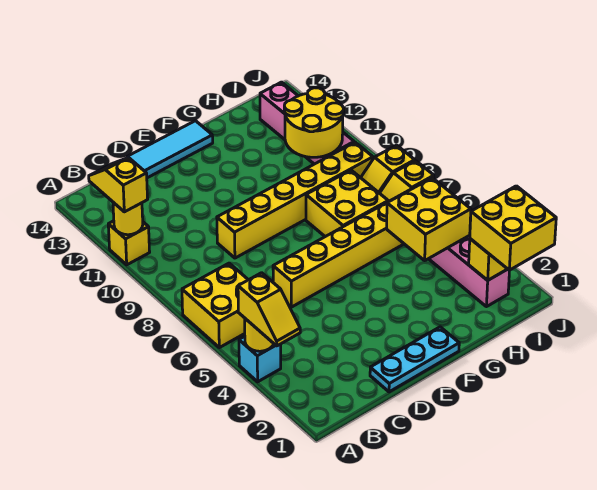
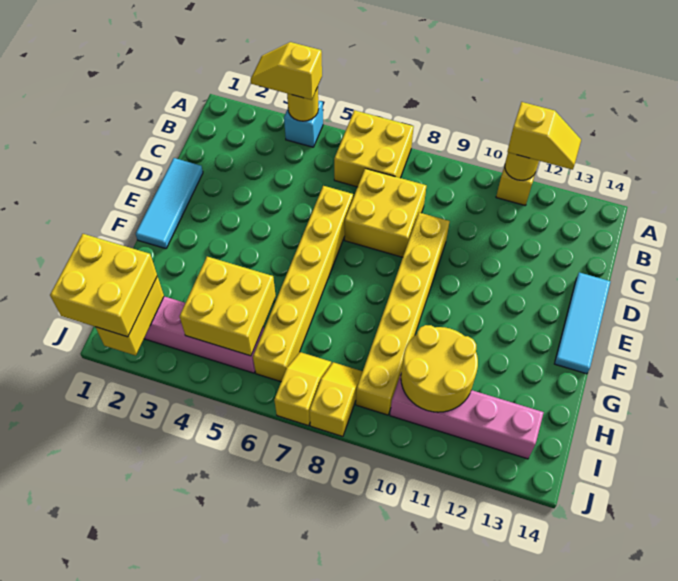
cyan 1x3 plate [370,327,459,392] -> cyan 1x3 tile [136,158,203,249]
yellow 2x2 brick [306,170,388,237] -> yellow 2x2 brick moved to [344,168,426,257]

